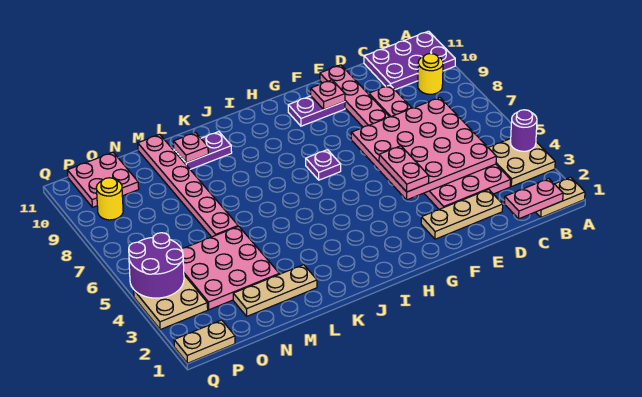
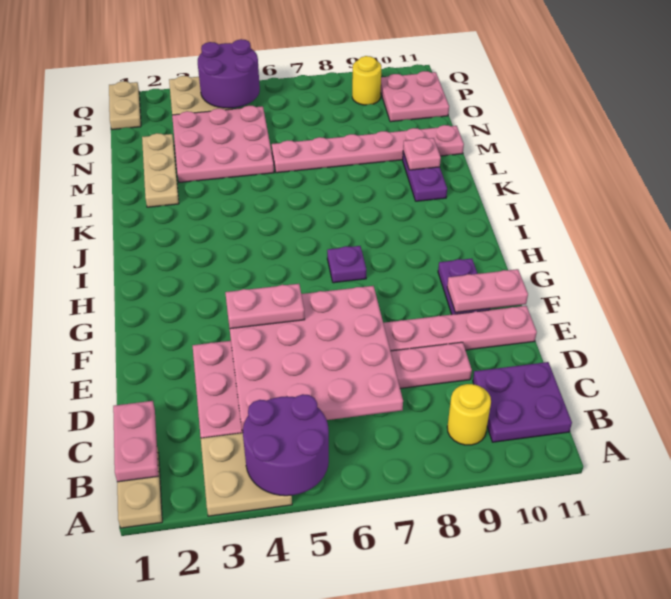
purple 1x1 round brick [511,110,537,151] -> purple 2x2 round brick [243,394,329,496]
purple 2x3 plate [364,31,455,90] -> purple 2x2 plate [473,362,572,442]
tan 1x3 plate [421,189,503,239] -> none
pink 1x1 plate [311,80,345,110] -> pink 1x2 plate [447,269,528,312]

